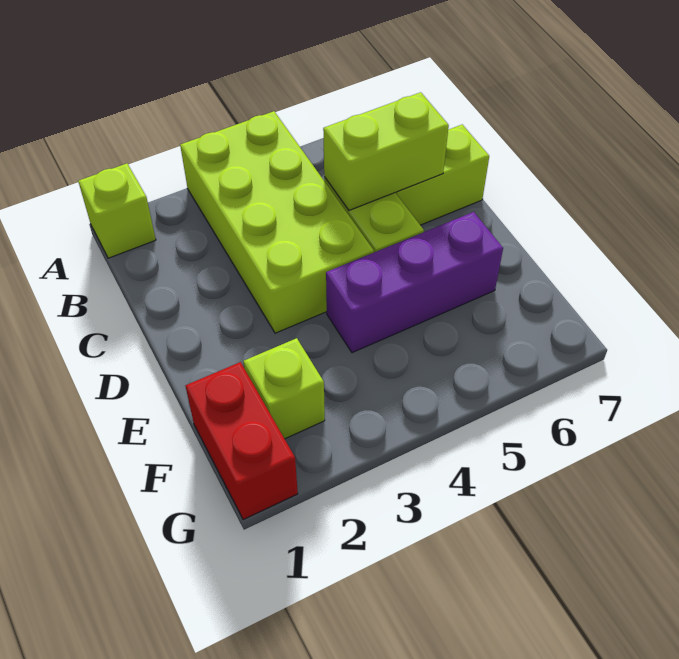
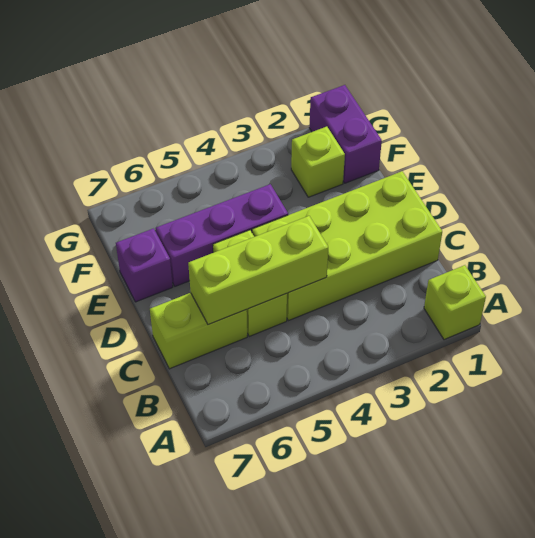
lime 2x4 brick [180,111,374,333] -> lime 2x4 brick turned to [252,171,442,321]
lime 1x2 brick [323,92,449,210] -> lime 1x3 brick [188,216,328,325]
none -> purple 1x1 brick [116,228,173,302]
red 1x2 brick [186,362,298,520] -> purple 1x2 brick [309,85,382,183]

